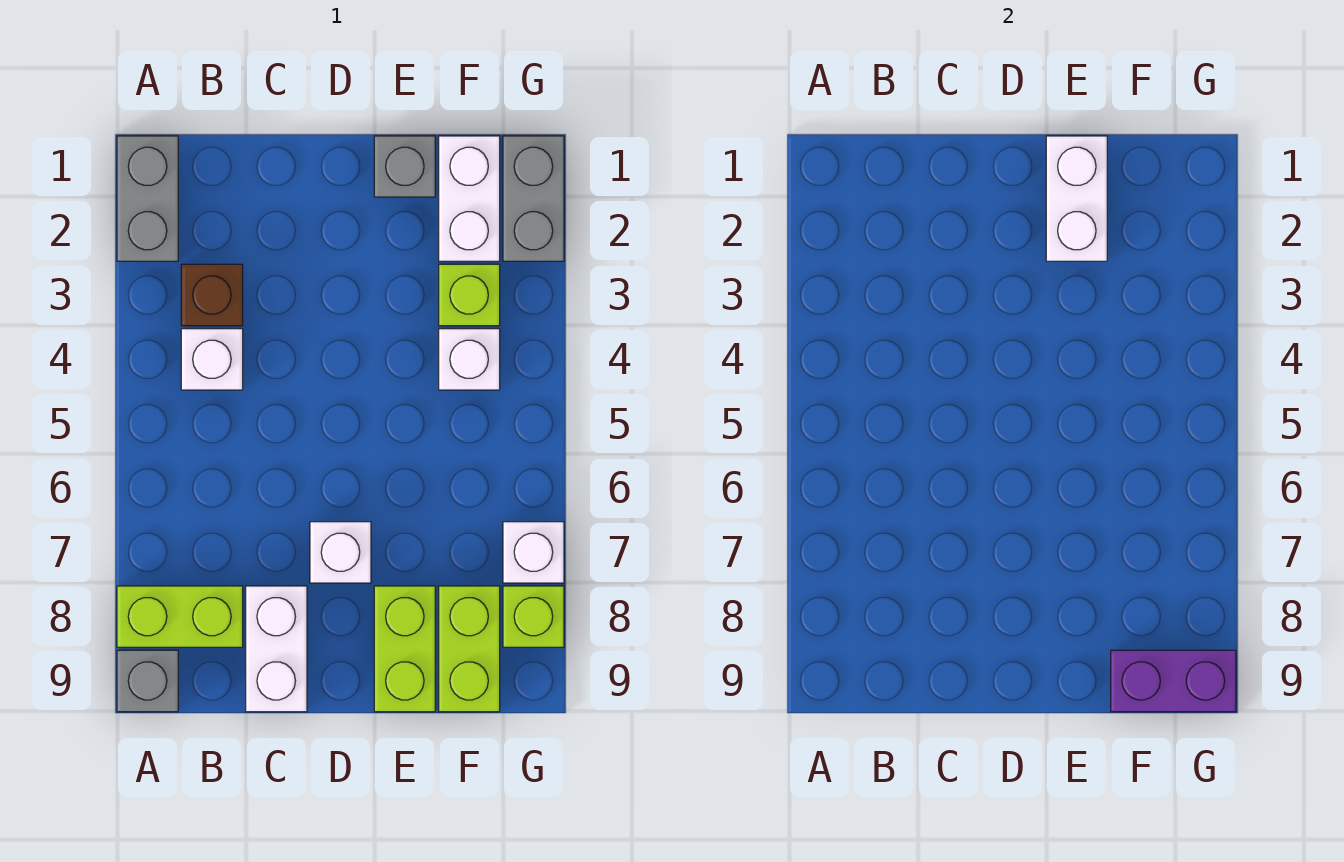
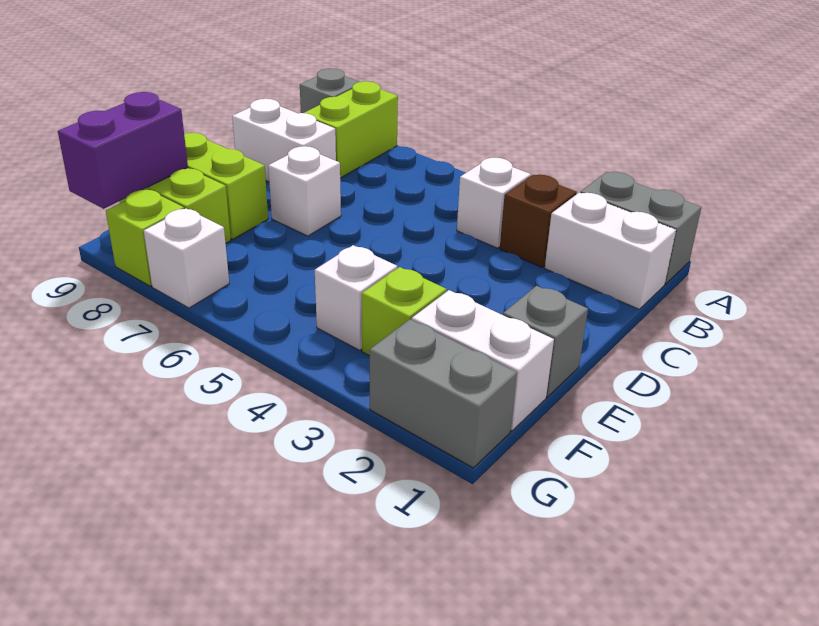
white 1x2 brick [1046,136,1107,261] -> white 1x2 brick moved to [545,193,676,309]

